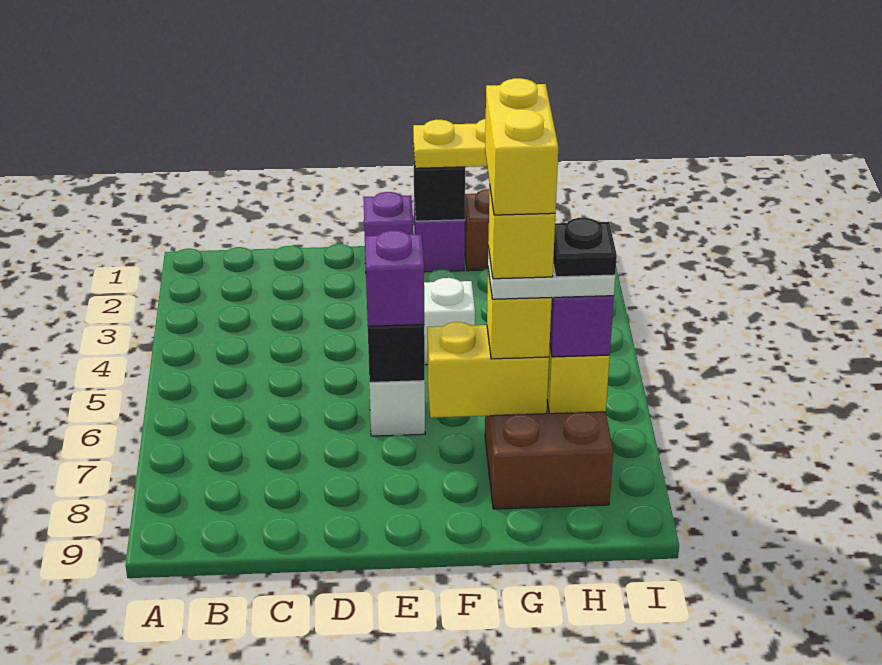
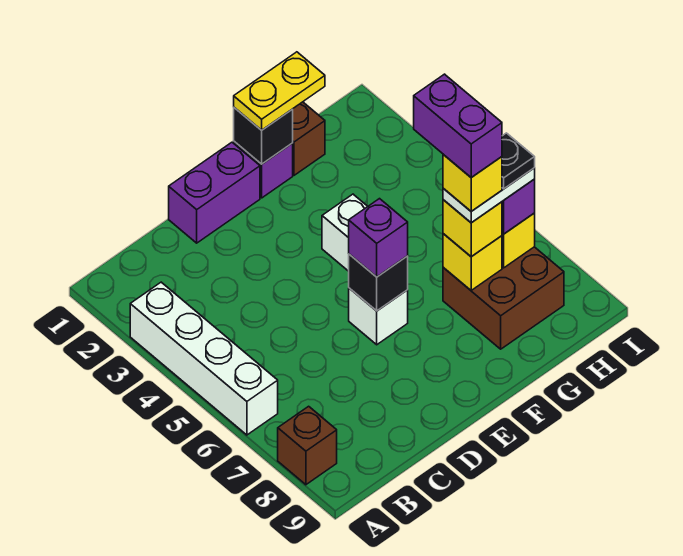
none -> white 1x4 brick [130,282,278,435]
none -> brown 1x1 brick [278,406,337,485]
purple 1x1 brick [363,192,414,263] -> purple 1x2 brick [169,142,260,243]
yellow 1x2 brick [427,322,549,418] -> yellow 1x1 brick [443,234,502,290]
yellow 1x2 brick [485,78,558,215] -> purple 1x2 brick [414,74,502,177]

